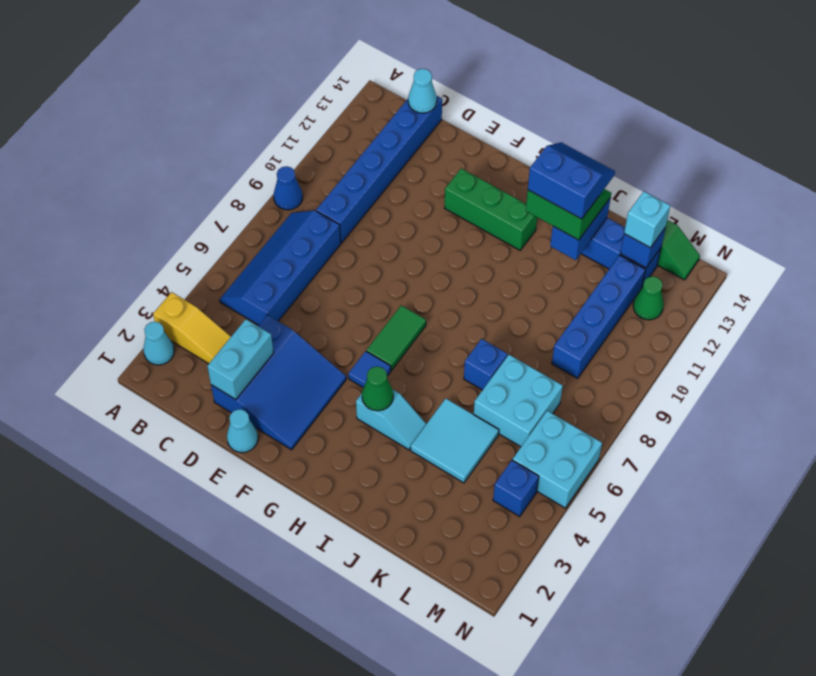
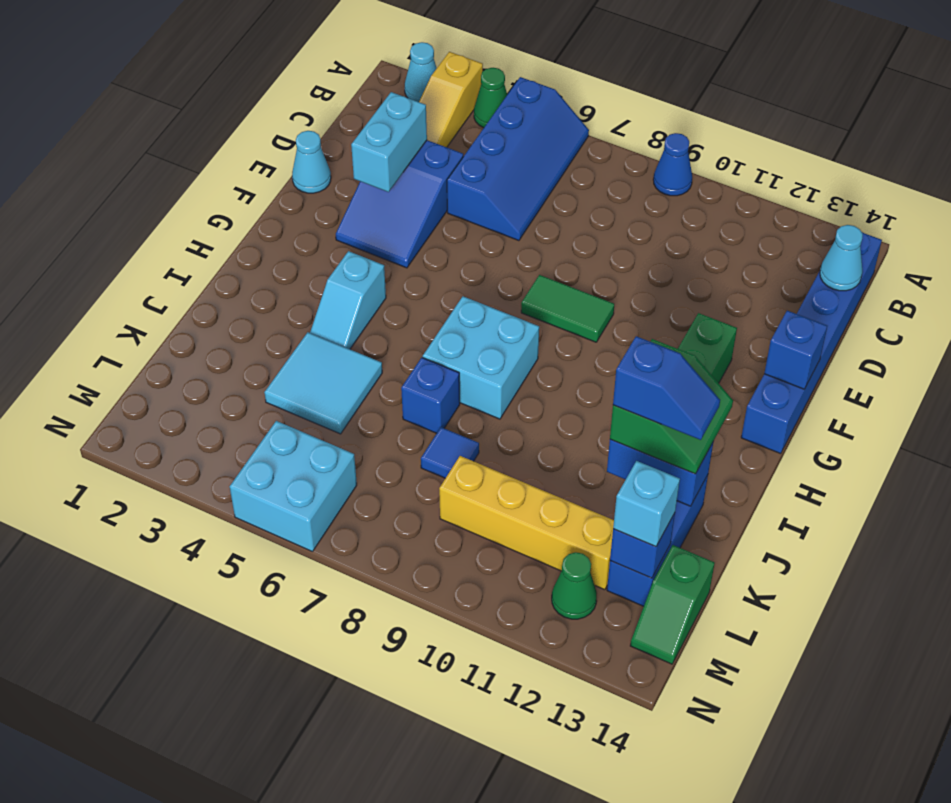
blue 2x4 slope [220,210,341,325] -> blue 2x4 slope turned to [447,77,589,241]
blue 1x6 brick [316,96,442,243] -> blue 1x6 brick turned to [741,232,882,454]
blue 3x3 slope [211,315,346,450] -> blue 2x3 slope [336,140,463,268]
cyan 1x2 brick [207,319,274,400] -> cyan 1x2 brick turned to [351,92,427,192]
blue 1x1 tile [348,351,391,388] -> blue 1x1 tile moved to [421,427,479,478]
green 1x2 tile [366,305,426,370] -> green 1x2 tile moved to [521,275,614,342]
green 1x1 cone [362,366,393,411] -> green 1x1 cone moved to [474,68,507,128]
blue 2x2 slope [528,142,615,219] -> blue 1x2 slope [613,336,720,440]
cyan 2x2 brick [474,355,563,447] -> cyan 2x2 brick moved to [423,296,539,419]
blue 1x4 brick [552,255,645,378] -> yellow 1x4 brick [439,456,614,590]
blue 1x1 brick [493,460,539,517] -> blue 1x1 brick moved to [764,311,827,389]

